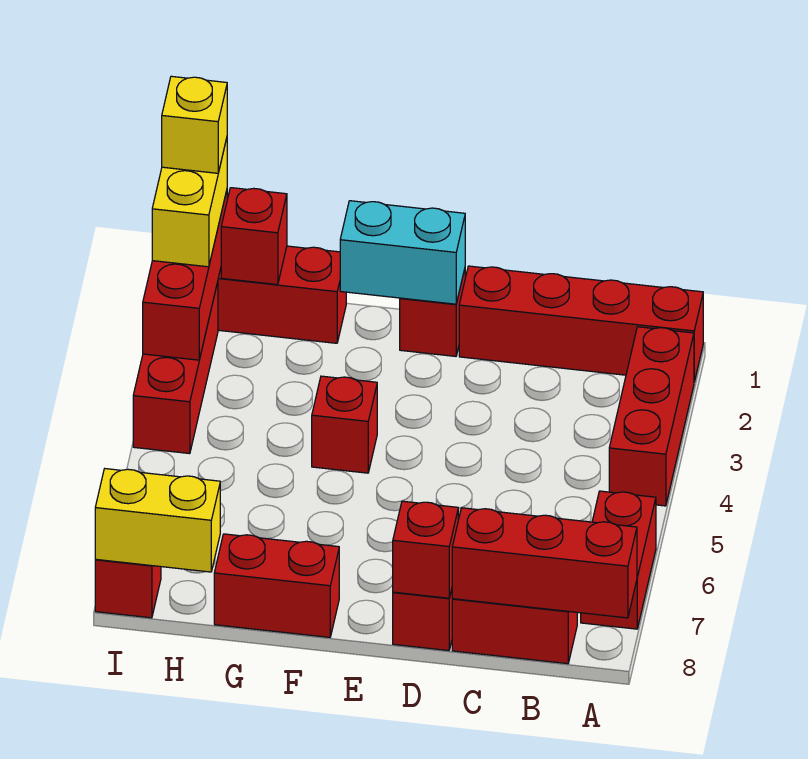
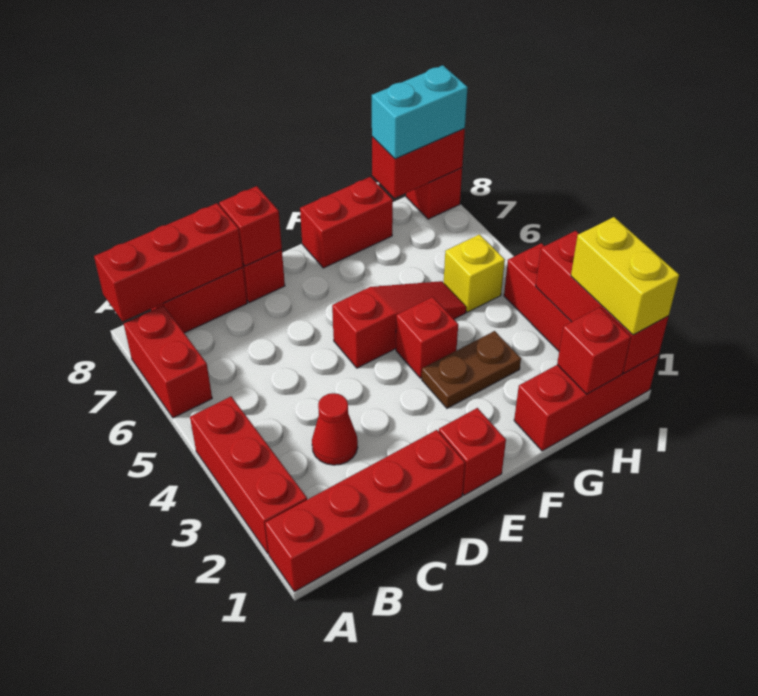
none -> red 1x1 cone [312,393,358,465]
cyan 1x2 brick [340,201,465,304] -> cyan 1x2 brick moved to [372,65,468,159]
none -> red 1x3 slope [332,281,466,368]
none -> brown 1x2 plate [422,331,521,408]
yellow 1x2 brick [95,469,220,572] -> red 1x2 brick [372,129,465,198]
yellow 1x1 brick [162,76,227,173] -> yellow 1x1 brick moved to [444,234,505,312]

